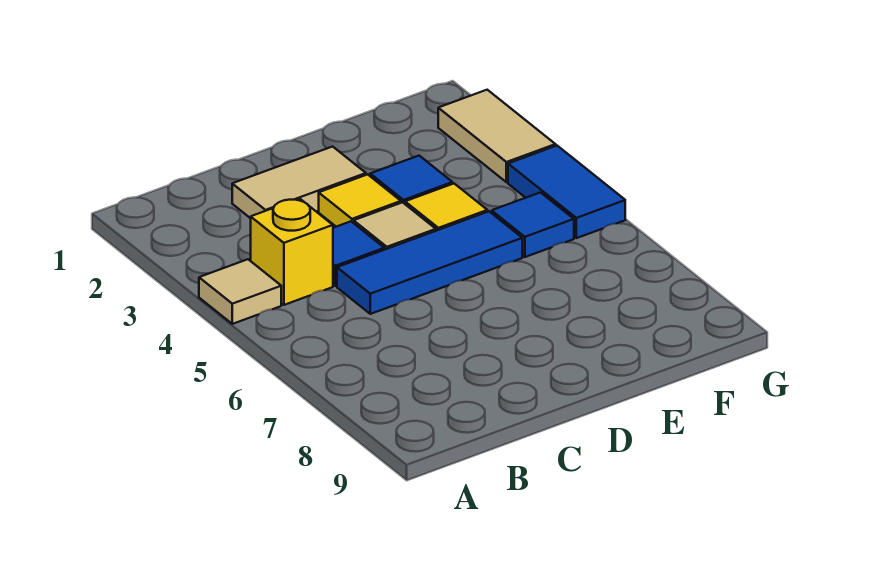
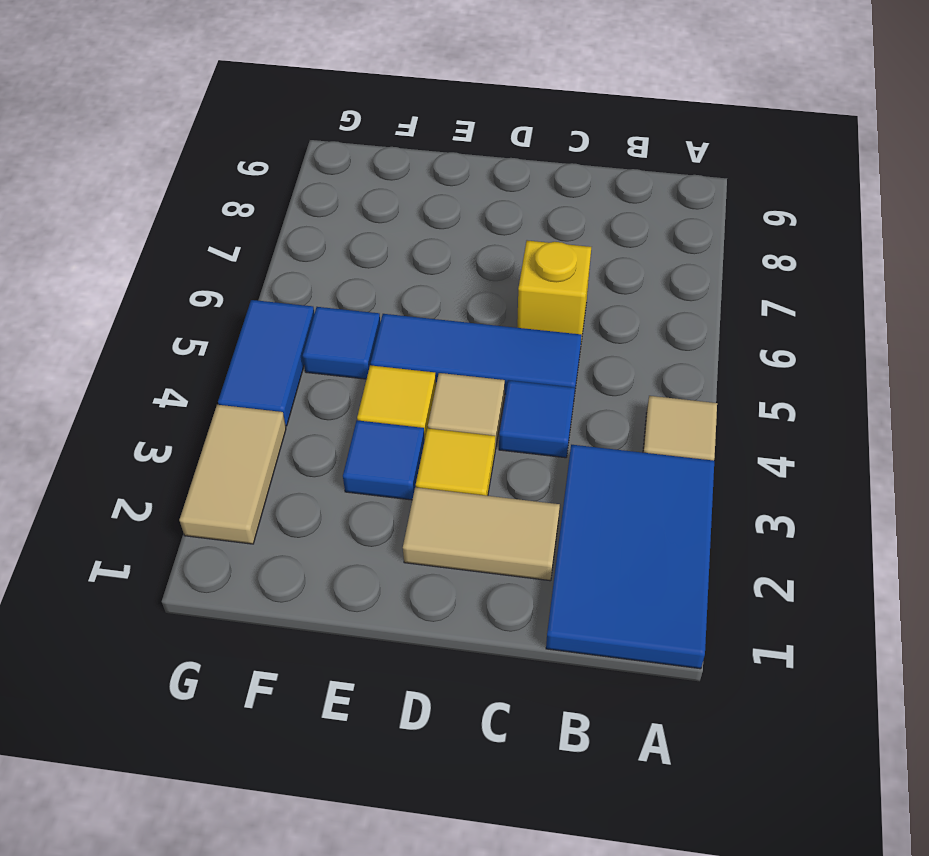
none -> blue 2x3 tile [546,445,714,669]
yellow 1x1 brick [251,199,333,305] -> yellow 1x1 brick moved to [517,240,591,342]

